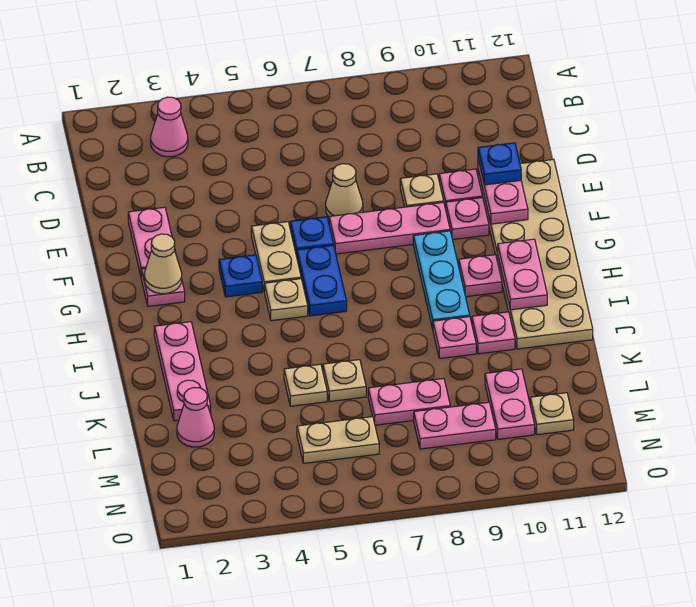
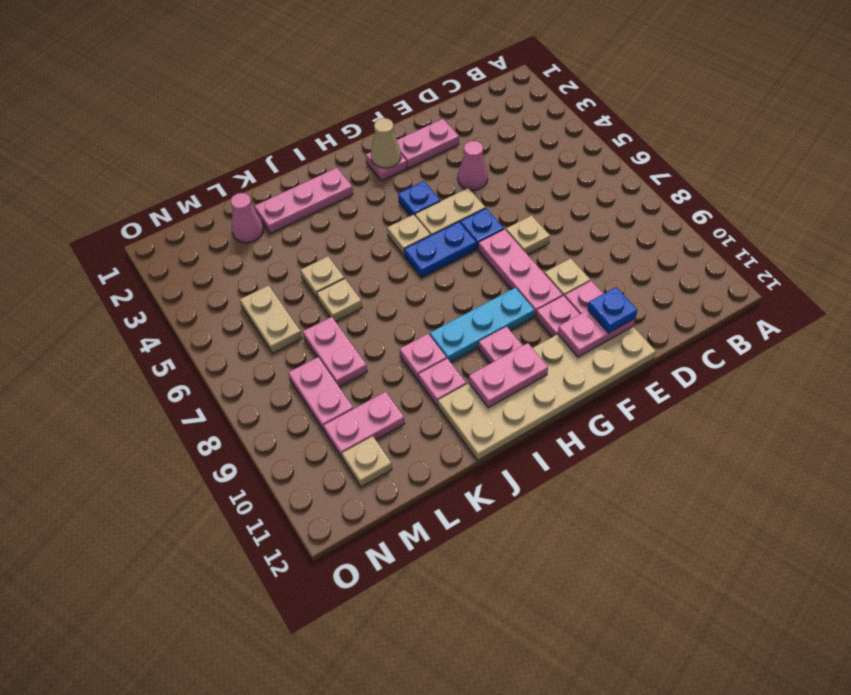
pink 1x1 cone [151,97,188,157] -> pink 1x1 cone moved to [458,141,488,190]
tan 1x1 cone [326,164,363,217] -> tan 1x1 plate [506,215,550,255]

